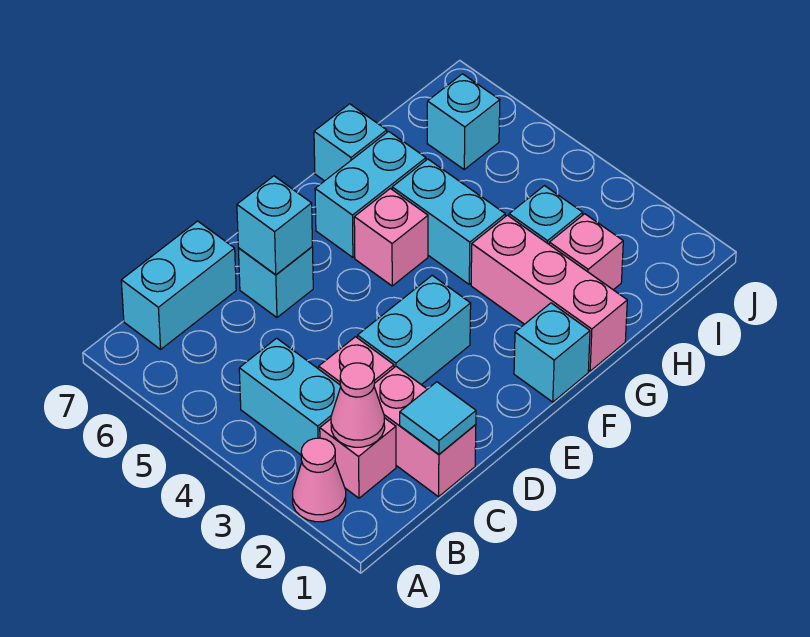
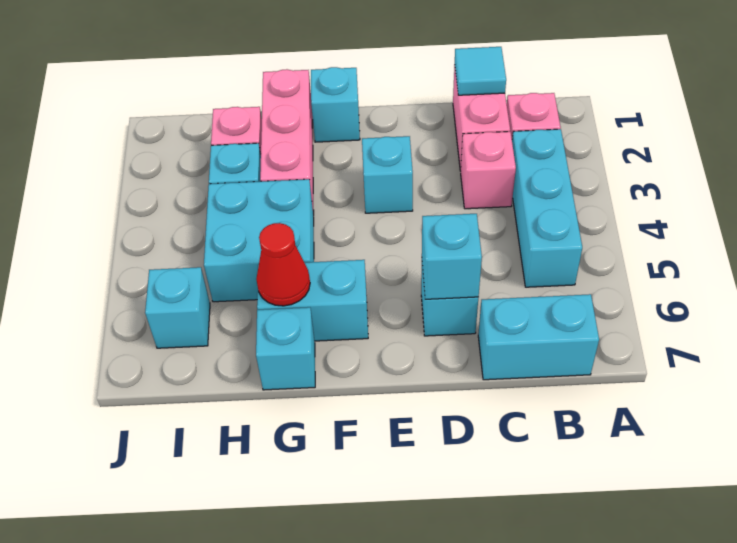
pink 1x1 cone [293,438,346,522] -> none
pink 1x1 cone [331,363,385,447] -> none
cyan 1x2 brick [239,338,341,455] -> cyan 1x3 brick [512,129,582,287]
cyan 1x2 brick [357,276,471,385] -> cyan 1x1 brick [362,136,413,213]
pink 1x1 brick [354,189,428,286] -> none
cyan 1x2 brick [392,159,505,284] -> cyan 2x2 brick [204,179,314,302]
none -> red 1x1 cone [256,223,310,306]

